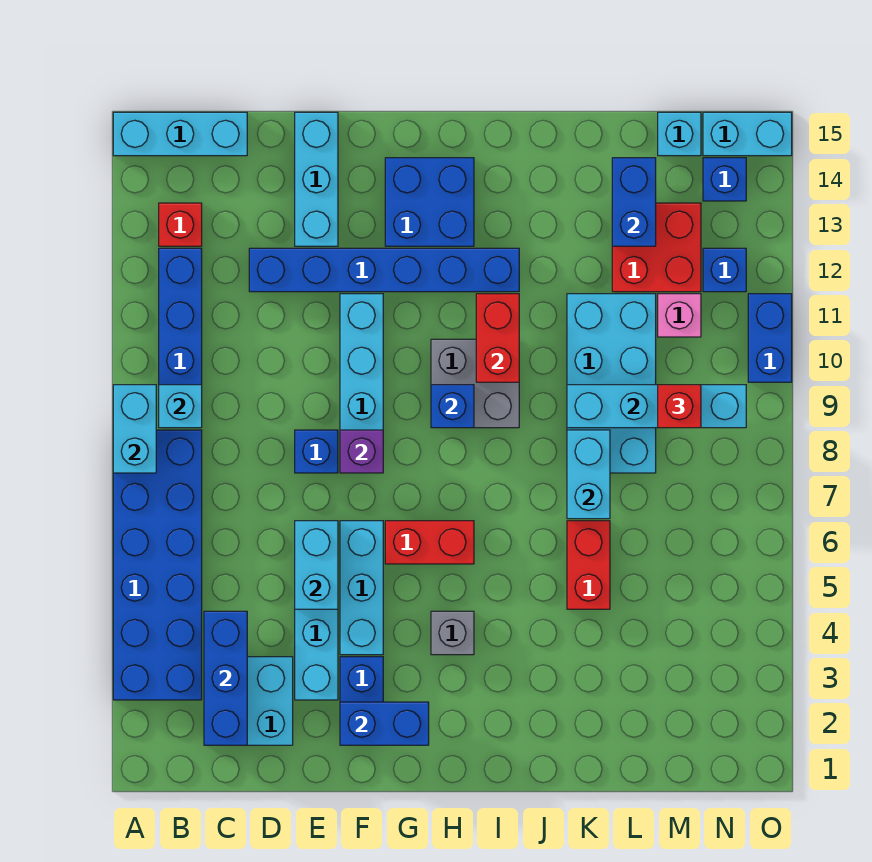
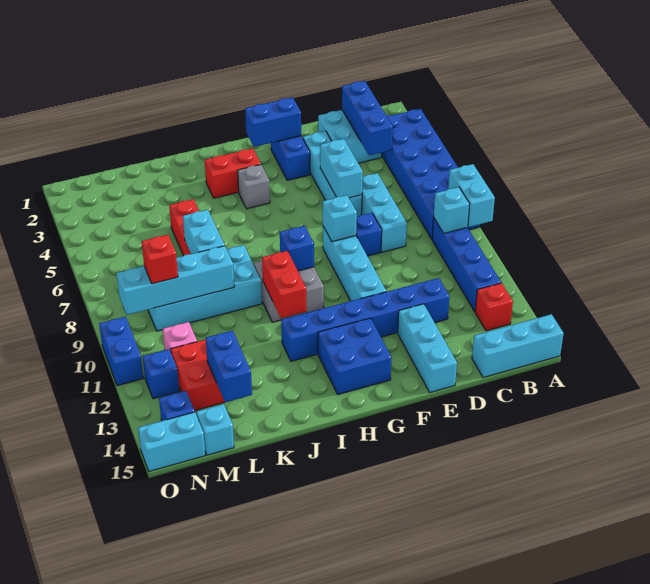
cyan 1x3 brick [340,521,383,655] -> cyan 1x3 brick moved to [362,173,407,252]
purple 1x1 brick [340,430,383,473] -> cyan 1x1 brick [323,195,357,242]
red 1x2 brick [385,521,474,564] -> red 1x2 brick moved to [205,148,261,198]
cyan 2x4 brick [567,294,656,473] -> cyan 2x4 brick turned to [148,245,262,331]

